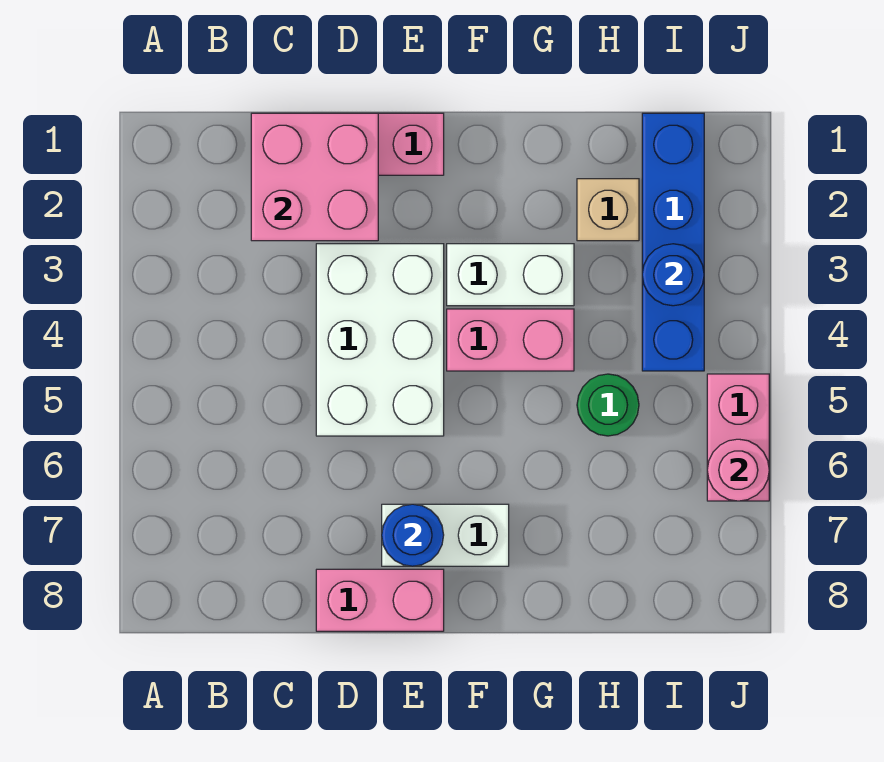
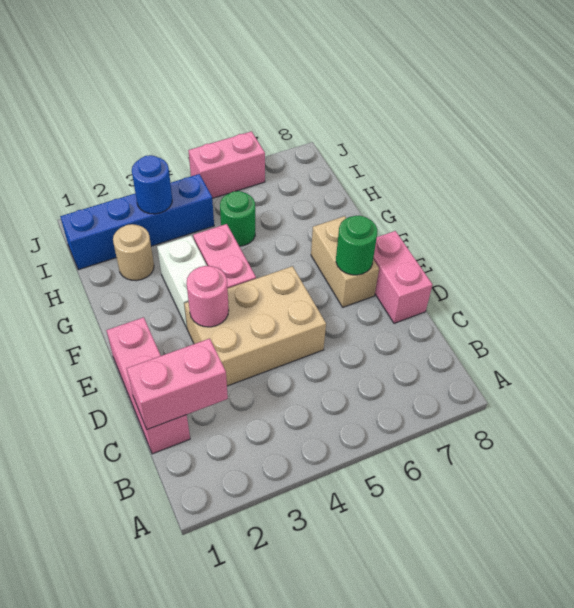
pink 2x2 brick [251,113,378,241] -> pink 1x2 brick [127,339,228,430]
white 2x3 brick [316,244,444,436] -> tan 2x3 brick [184,266,326,386]
white 1x2 brick [382,504,509,566] -> tan 1x2 brick [311,216,379,307]
blue 1x1 round brick [382,504,444,566] -> green 1x1 round brick [336,215,377,275]
tan 1x1 brick [577,179,639,241] -> tan 1x1 round brick [113,224,154,281]
pink 1x1 round brick [707,439,769,501] -> pink 1x1 round brick moved to [186,266,229,327]

